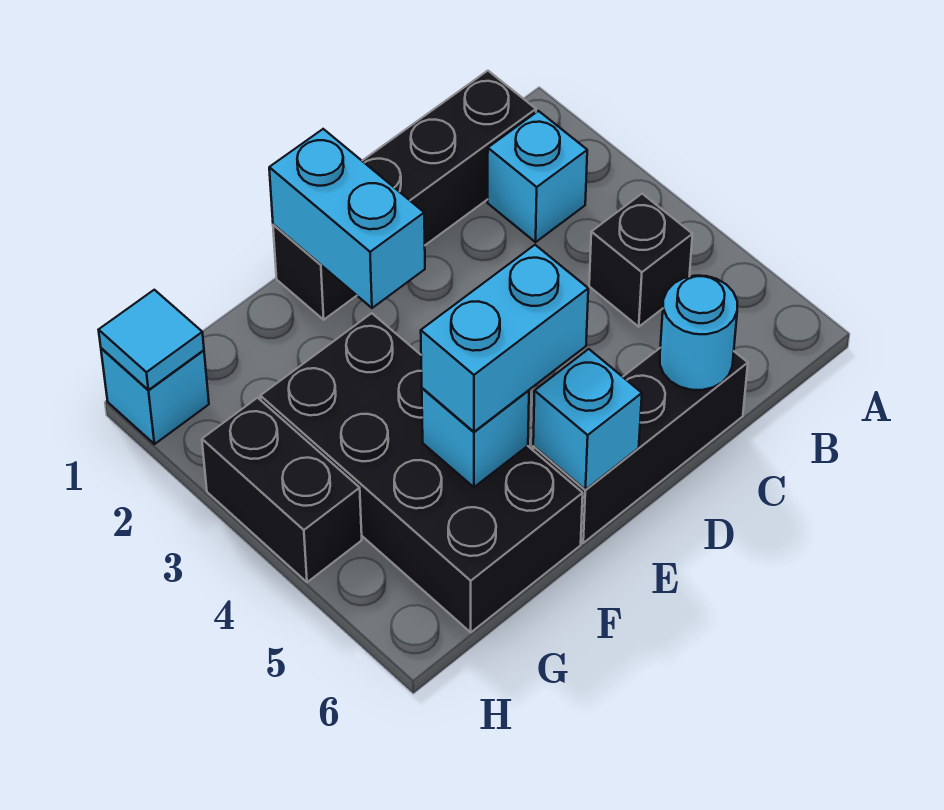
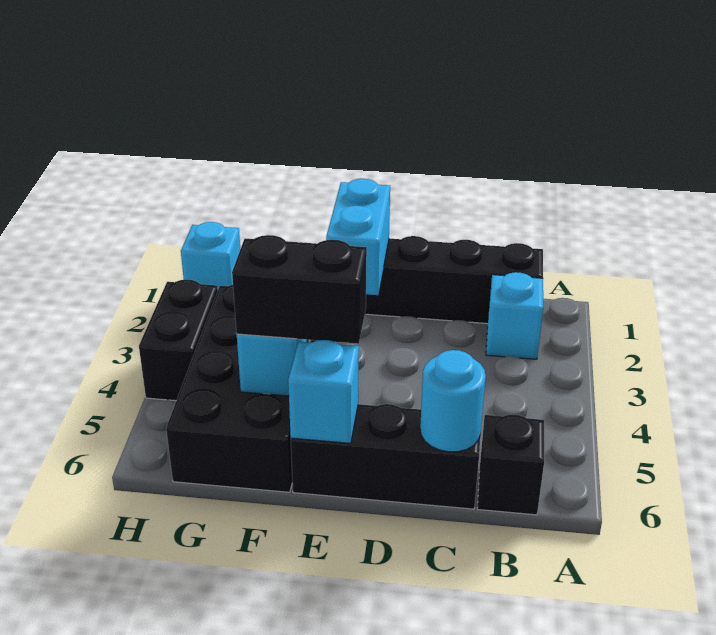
black 1x1 brick [589,194,693,327] -> black 1x1 brick moved to [477,414,544,515]
cyan 1x2 brick [421,245,588,432] -> black 1x2 brick [232,235,367,344]
cyan 1x1 tile [99,290,204,390] -> none

